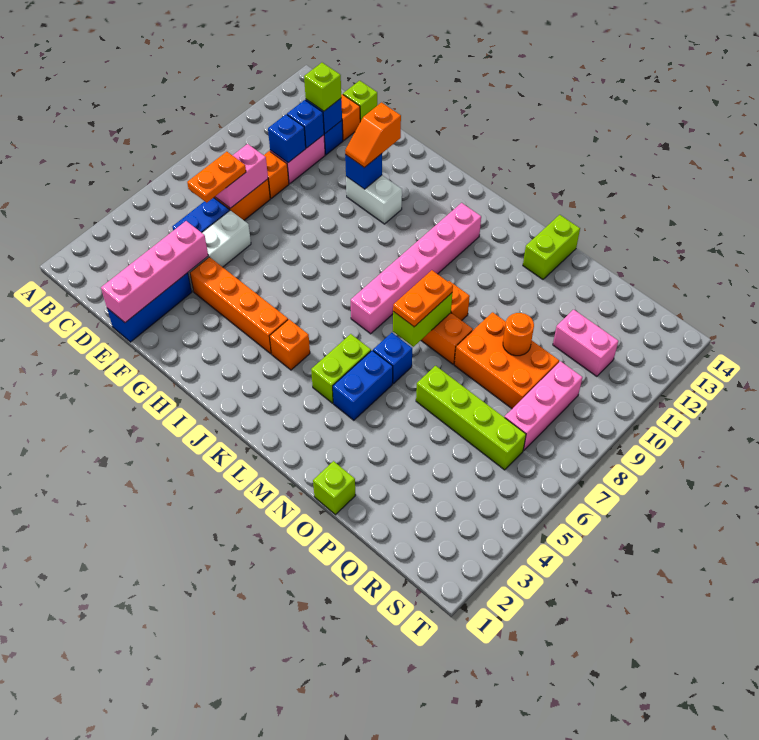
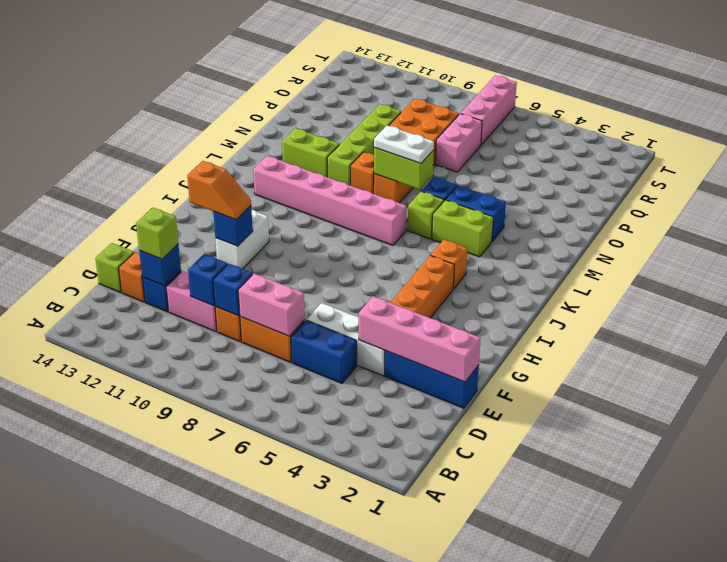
orange 1x2 plate [187,152,246,203] -> none
blue 1x1 brick [287,100,324,148] -> blue 1x1 brick moved to [213,264,253,316]
orange 1x2 plate [393,270,453,327] -> white 1x2 plate [374,125,434,164]
lime 1x2 brick [523,215,580,279] -> lime 1x2 brick moved to [282,128,339,177]
lime 1x1 brick [313,461,355,515] -> lime 1x1 brick moved to [408,191,444,239]
lime 1x4 brick [416,366,526,470] -> lime 1x4 brick moved to [327,104,401,186]
orange 1x1 round brick [503,313,534,356] -> none
pink 1x2 brick [553,310,618,376] -> pink 1x2 brick moved to [435,114,482,172]
pink 1x3 brick [505,361,582,451] -> pink 1x3 brick turned to [461,75,517,145]

